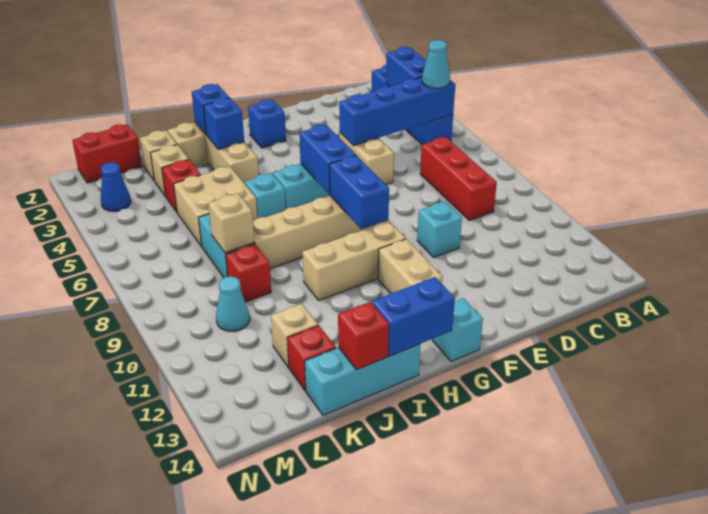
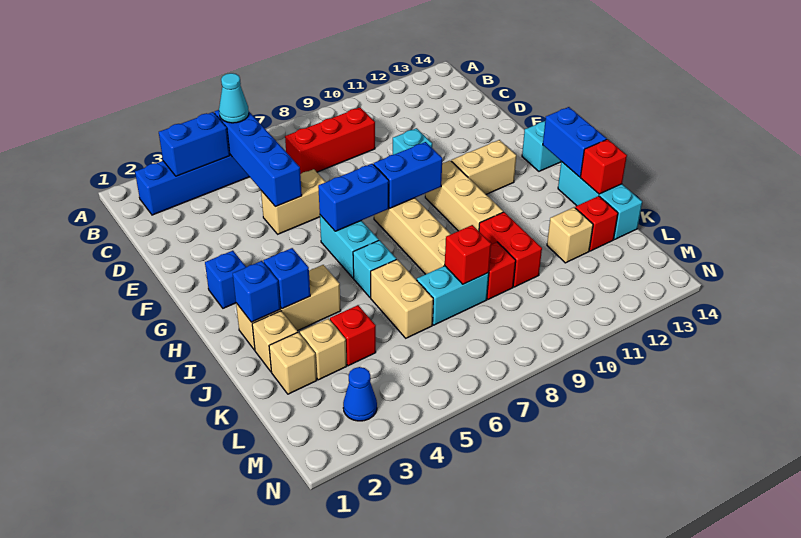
tan 2x2 brick [174,166,257,247] -> tan 1x2 brick [371,259,433,338]
tan 1x1 brick [208,193,254,253] -> red 1x1 brick [445,225,491,284]
red 1x2 brick [72,124,142,183] -> red 1x2 brick moved to [479,212,542,287]
cyan 1x1 cone [216,276,250,331] -> none

